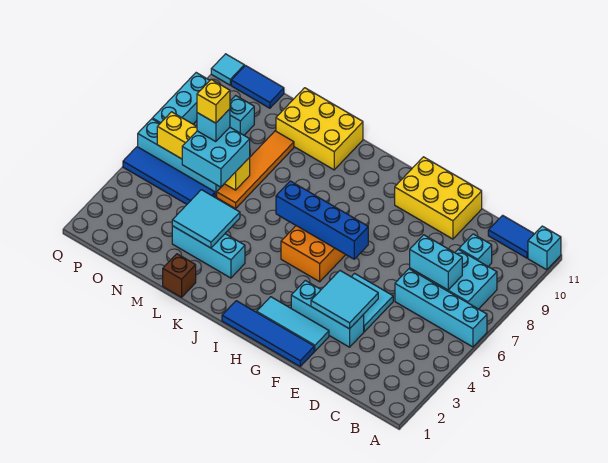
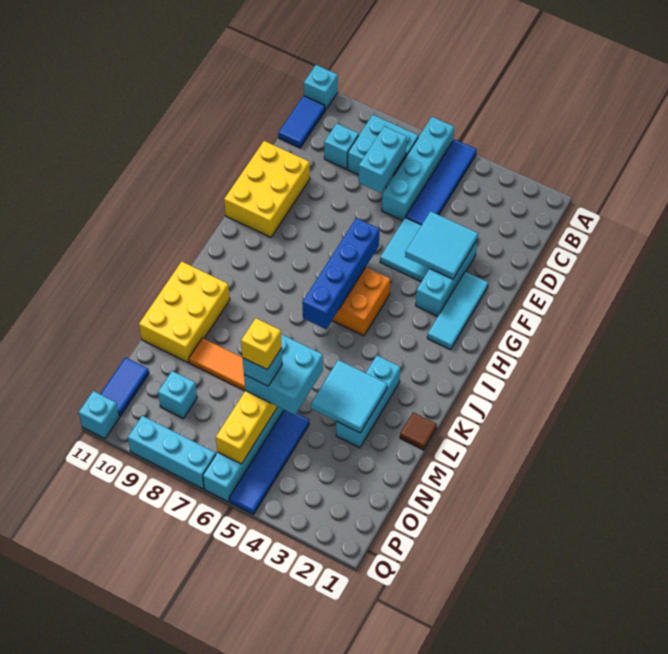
blue 1x4 tile [222,301,314,366] -> blue 1x4 tile moved to [406,139,477,225]
brown 1x1 brick [163,254,196,297] -> brown 1x1 tile [400,412,437,450]
cyan 1x1 tile [211,54,244,85] -> cyan 1x1 brick [79,391,119,439]

